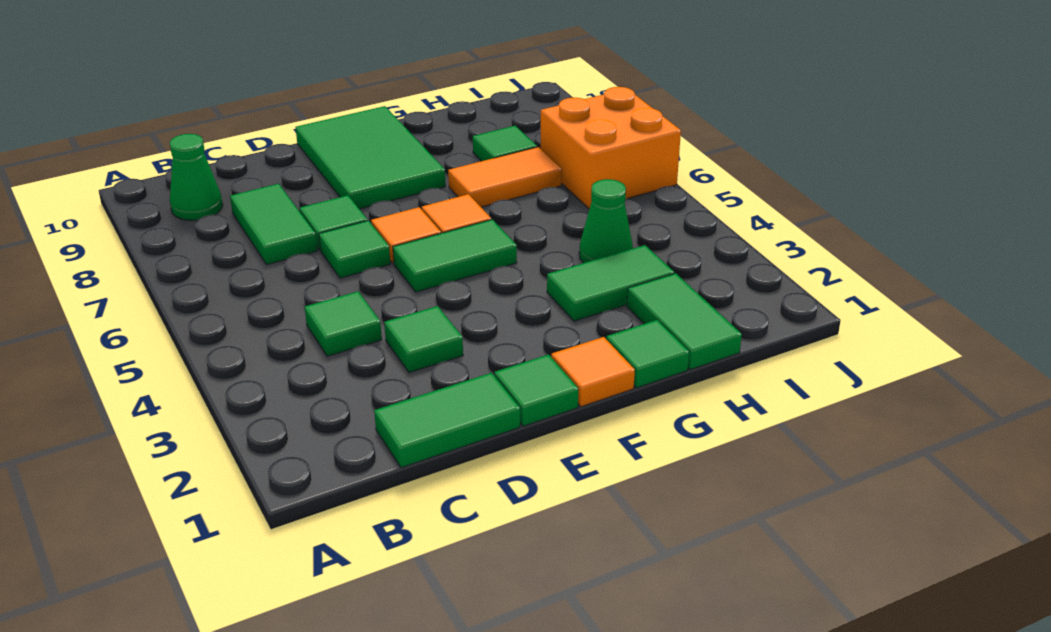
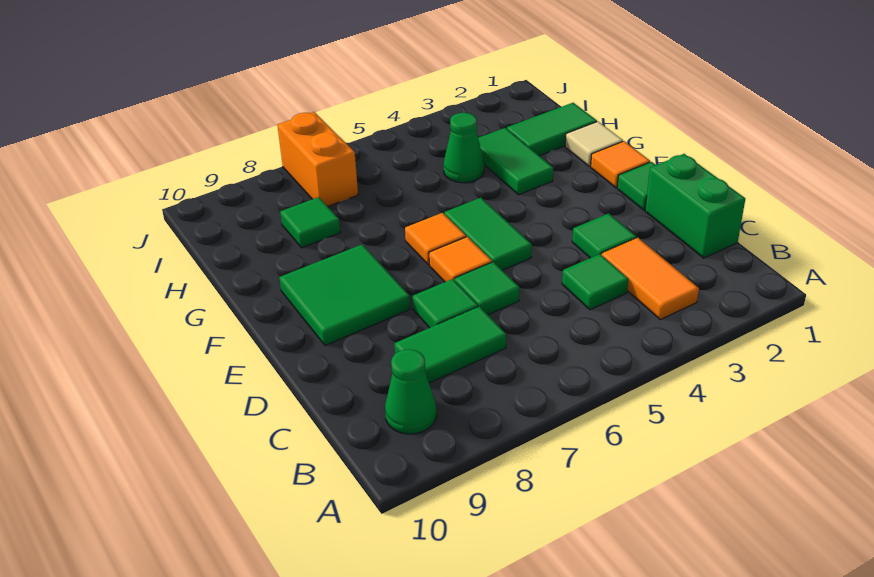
green 1x2 tile [374,373,520,468] -> green 1x2 brick [645,154,745,258]
green 2x3 tile [296,106,446,209] -> green 2x2 tile [279,245,410,345]
green 1x1 tile [606,320,689,388] -> tan 1x1 tile [565,122,623,166]
orange 1x2 tile [448,147,562,207] -> orange 1x2 tile moved to [602,238,699,320]
orange 2x2 brick [541,87,681,209] -> orange 1x2 brick [277,112,358,206]

